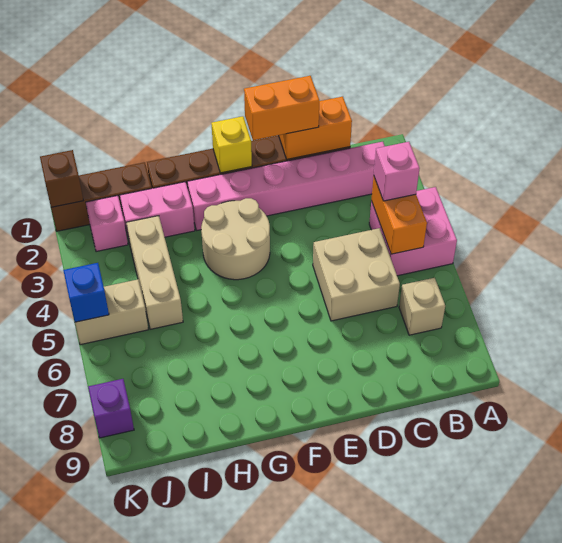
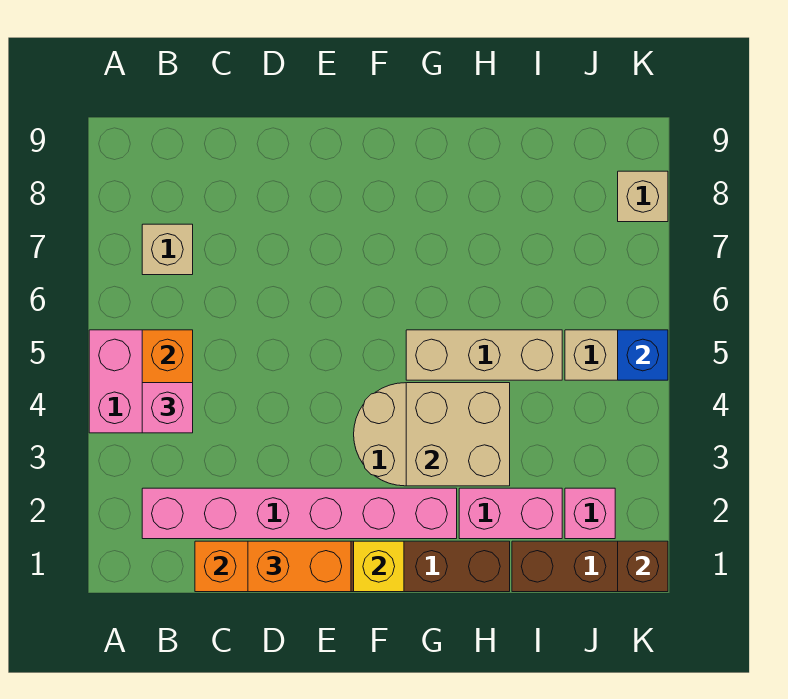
tan 2x2 brick [313,228,400,321] -> tan 2x2 brick moved to [406,383,510,486]
tan 1x3 brick [126,216,183,329] -> tan 1x3 brick turned to [406,330,562,380]
purple 1x1 brick [88,379,134,438] -> tan 1x1 brick [618,171,668,222]

